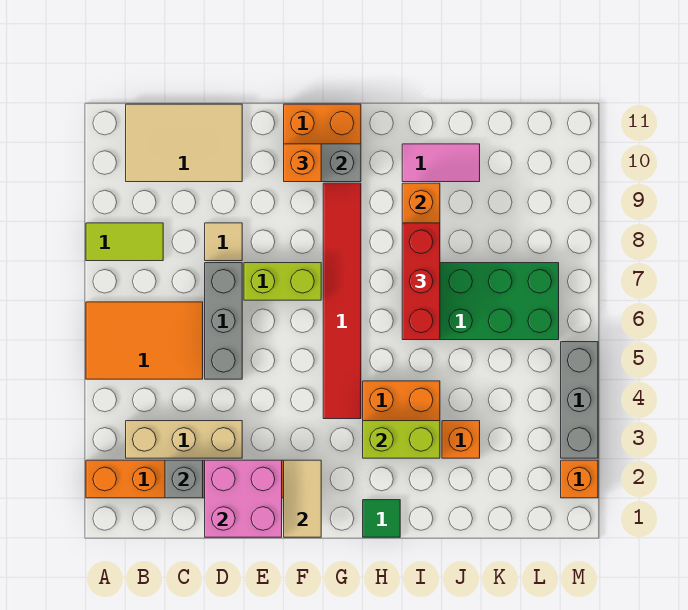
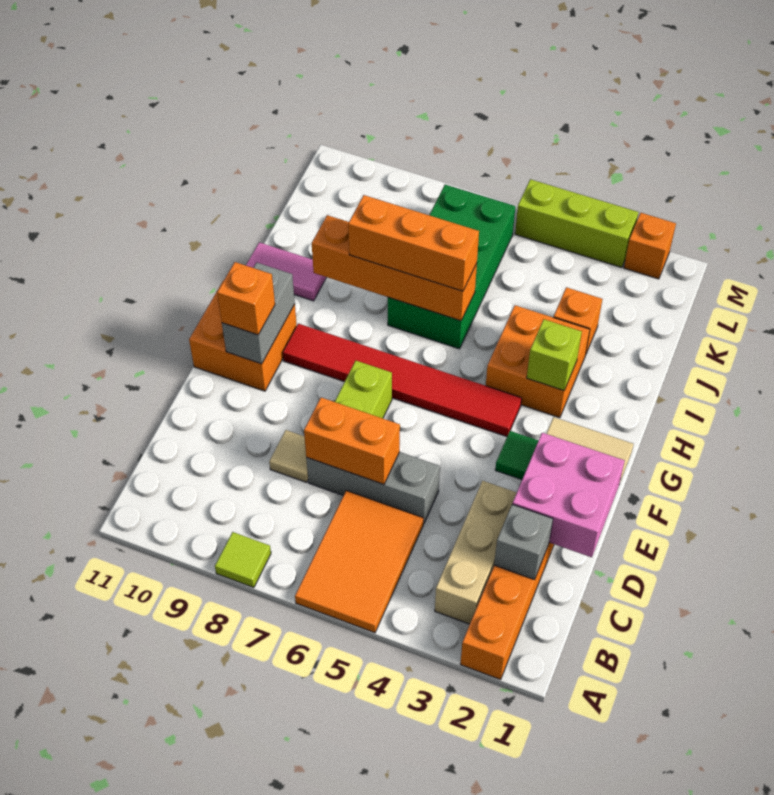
lime 1x2 tile [86,223,163,261] -> lime 1x1 tile [215,532,271,588]
tan 2x3 tile [126,104,242,182] -> none
none -> orange 1x2 brick [304,398,400,484]
green 1x1 tile [363,500,400,537] -> green 1x1 tile moved to [495,431,538,480]
lime 1x2 brick [363,421,440,458] -> lime 1x1 brick [527,319,582,391]
red 1x3 brick [402,223,440,340] -> orange 1x3 brick [348,195,479,291]
pink 1x2 tile [402,144,480,182] -> pink 1x2 tile turned to [246,242,326,301]
grey 1x3 brick [561,342,598,458] -> lime 1x3 brick [515,179,639,268]

